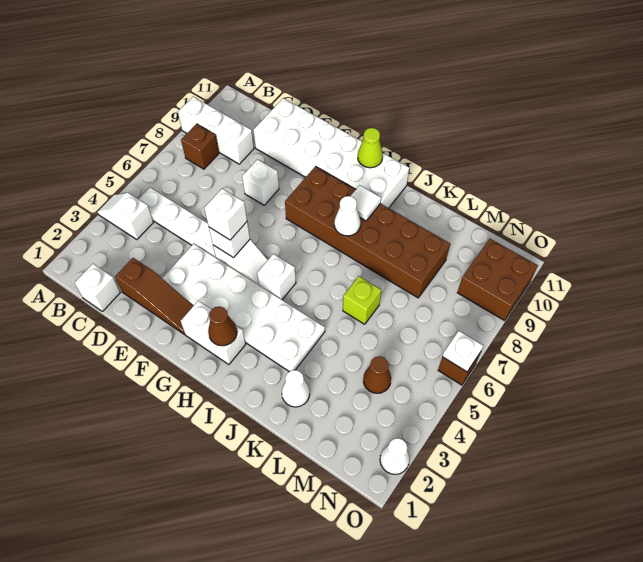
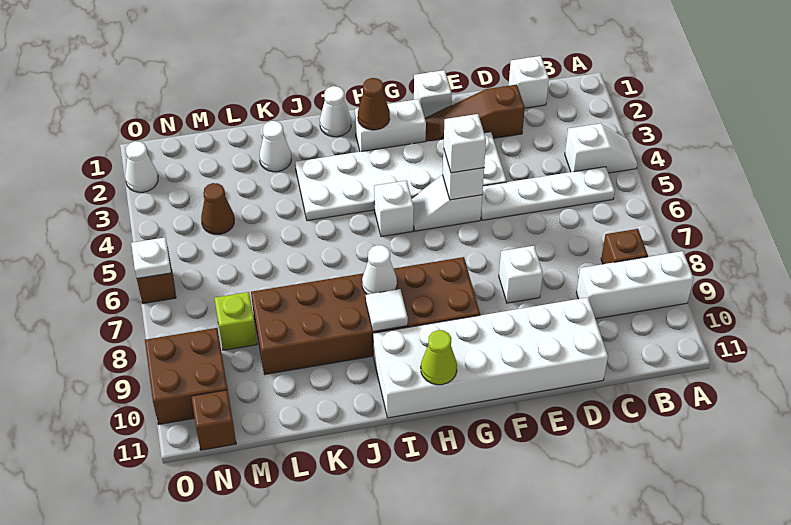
none -> white 1x1 brick [414,70,452,118]
none -> white 1x1 cone [320,86,351,137]
lime 1x1 brick [343,276,381,324] -> lime 1x1 brick moved to [214,292,257,350]
none -> brown 1x1 brick [191,390,236,450]

